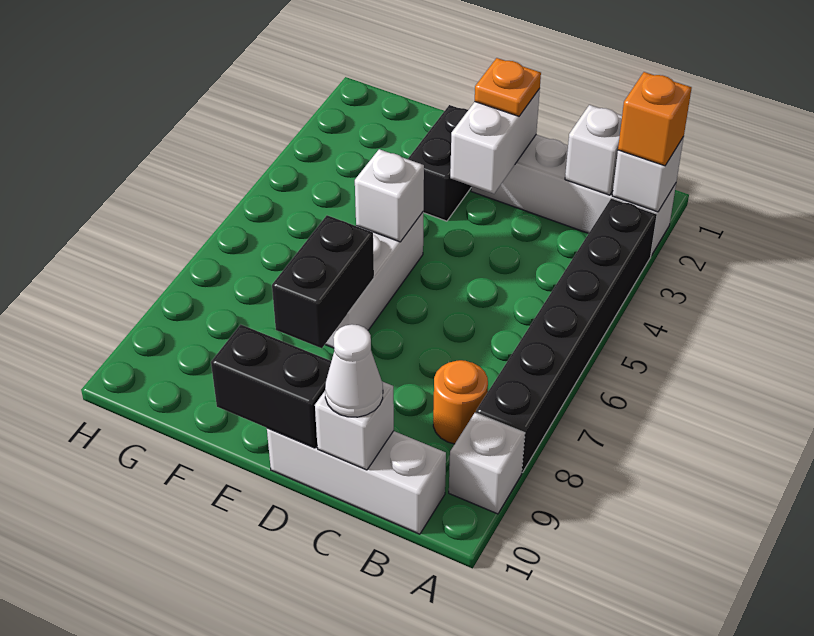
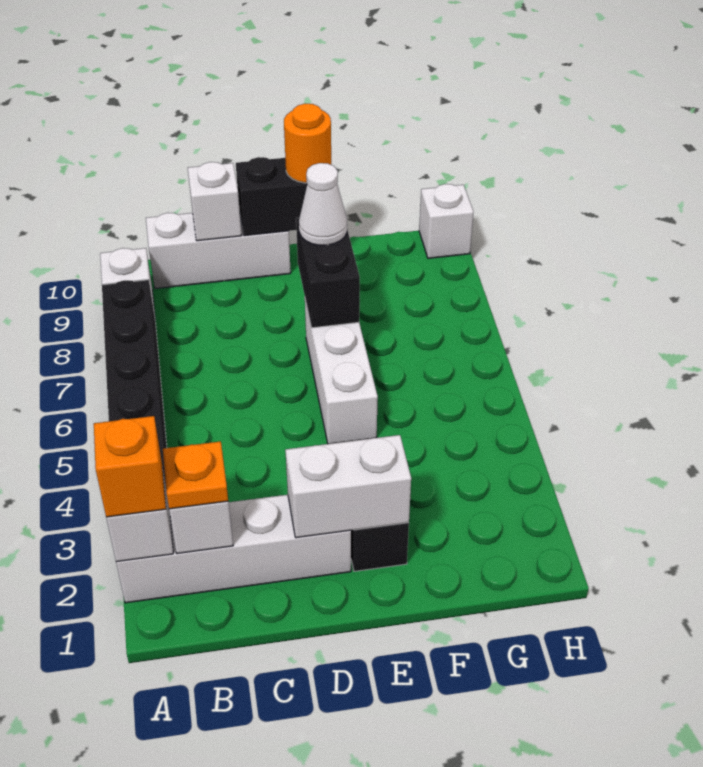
orange 1x1 round brick [433,360,488,444] -> orange 1x1 round brick moved to [284,104,331,183]
white 1x1 cone [325,324,383,417] -> white 1x1 cone moved to [299,163,347,245]
white 1x2 brick [450,89,540,194] -> white 1x2 brick turned to [285,435,411,538]
orange 1x1 plate [475,58,541,116] -> orange 1x1 plate moved to [163,441,228,509]
white 1x1 brick [355,149,424,242] -> white 1x1 brick moved to [419,184,474,258]

